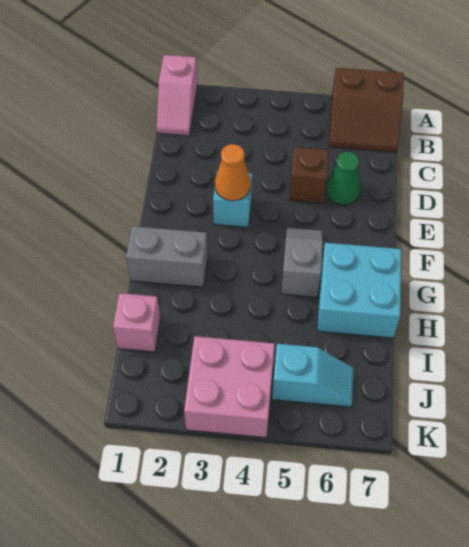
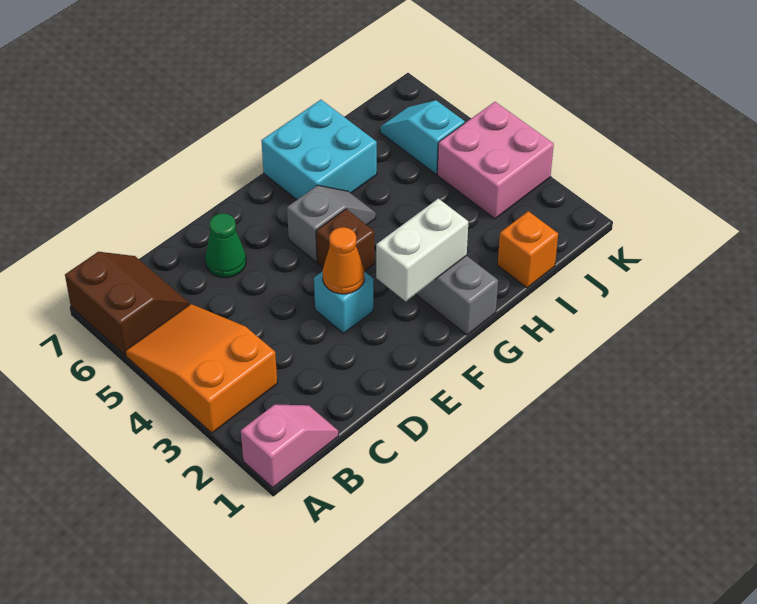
none -> orange 2x3 slope [125,304,277,433]
brown 1x1 brick [289,147,329,203] -> brown 1x1 brick moved to [316,209,375,271]
none -> white 1x2 brick [376,199,468,301]
grey 1x2 slope [281,228,323,297] -> grey 1x2 slope turned to [287,185,376,262]
pink 1x1 brick [113,293,160,352] -> orange 1x1 brick [498,211,558,288]

